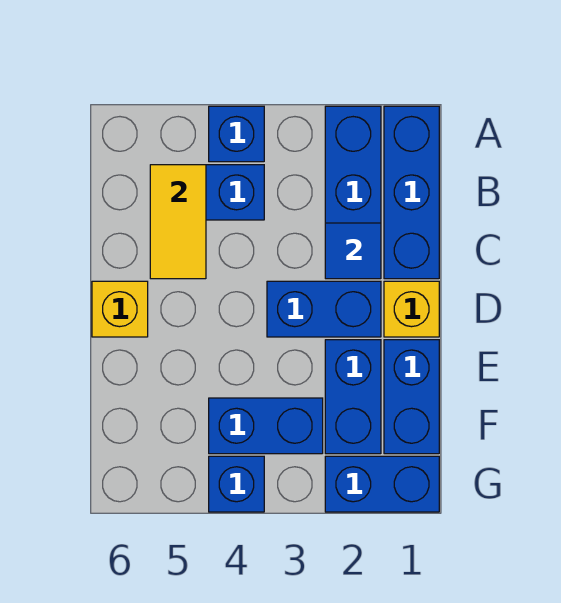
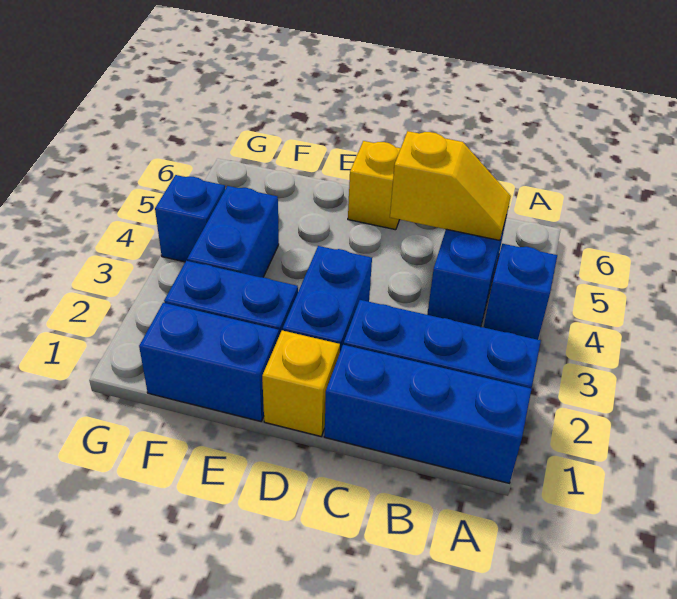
yellow 1x2 tile [150,165,206,279] -> yellow 1x2 slope [390,131,511,240]
blue 1x1 tile [325,223,381,279] -> none
blue 1x2 brick [325,456,439,512] -> none

